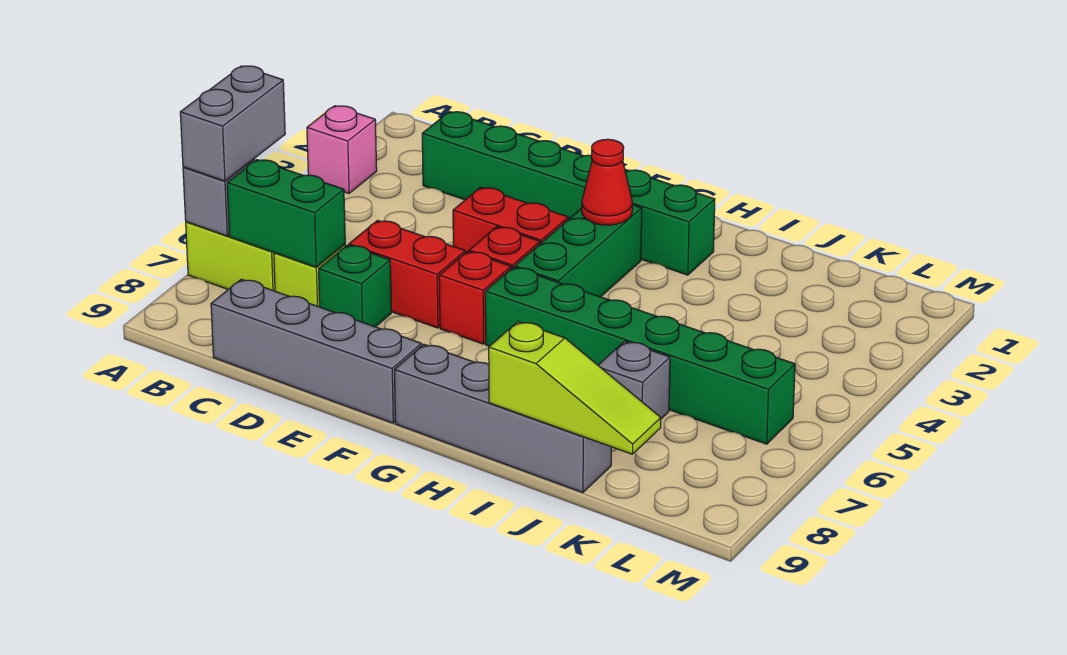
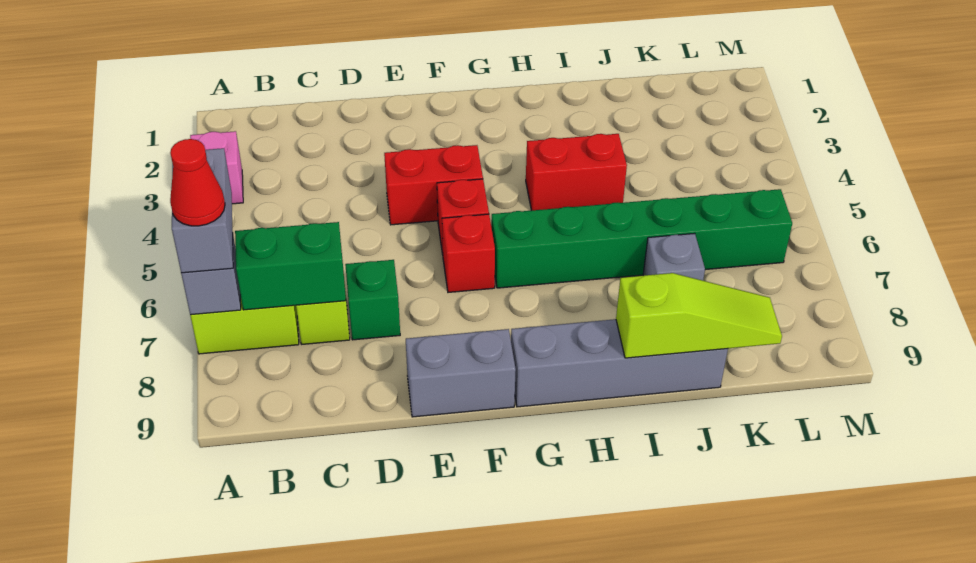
green 1x6 brick [422,112,715,275] -> none
grey 1x4 brick [211,279,422,423] -> grey 1x2 brick [406,329,516,417]
red 1x2 brick [349,220,465,328] -> red 1x2 brick moved to [526,134,627,210]
green 1x3 brick [515,205,642,297] -> none
red 1x1 cone [582,139,632,225] -> red 1x1 cone moved to [170,139,225,226]

